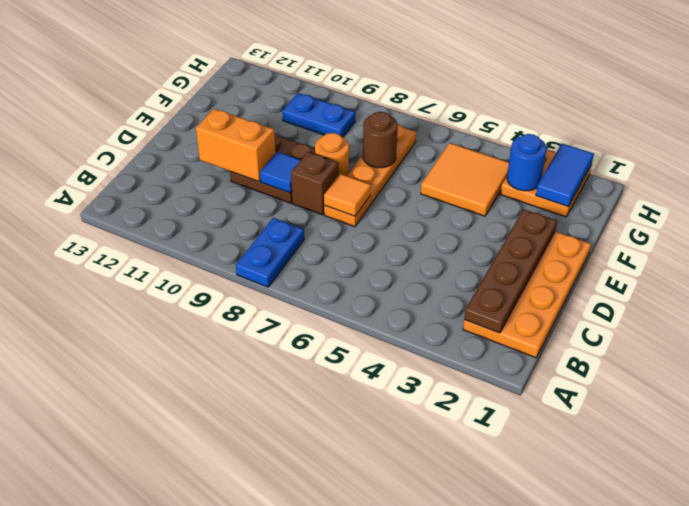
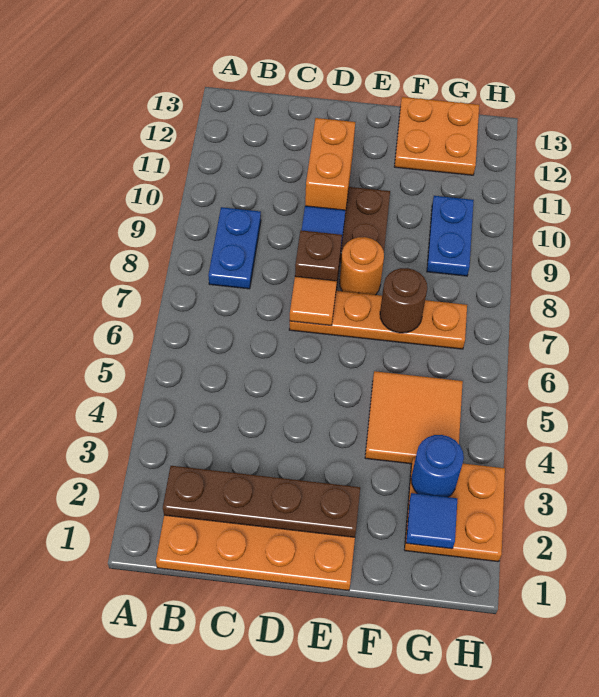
blue 1x2 plate [236,218,304,287] -> blue 1x2 plate turned to [208,207,261,289]
none -> orange 2x2 plate [394,97,479,175]
blue 1x2 tile [536,144,594,207] -> blue 1x1 tile [406,493,457,549]

